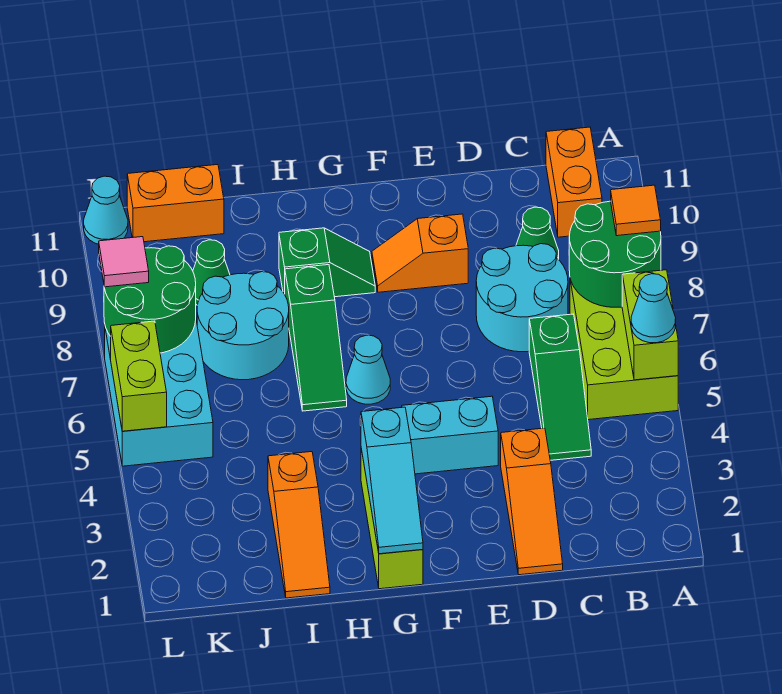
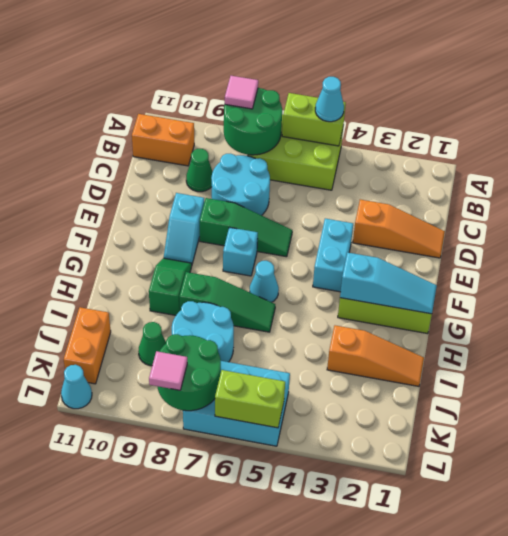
orange 1x1 tile [611,185,661,236] -> pink 1x1 tile [225,76,258,109]
green 1x3 slope [529,314,591,460] -> green 1x3 slope moved to [200,198,292,257]
orange 1x2 slope [372,214,468,292] -> cyan 1x2 slope [164,193,204,264]
none -> cyan 1x1 brick [223,227,258,276]

